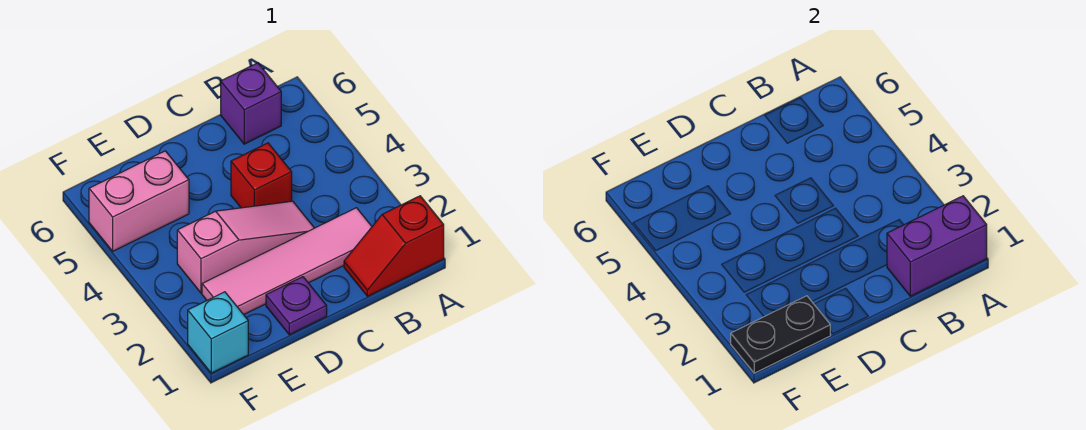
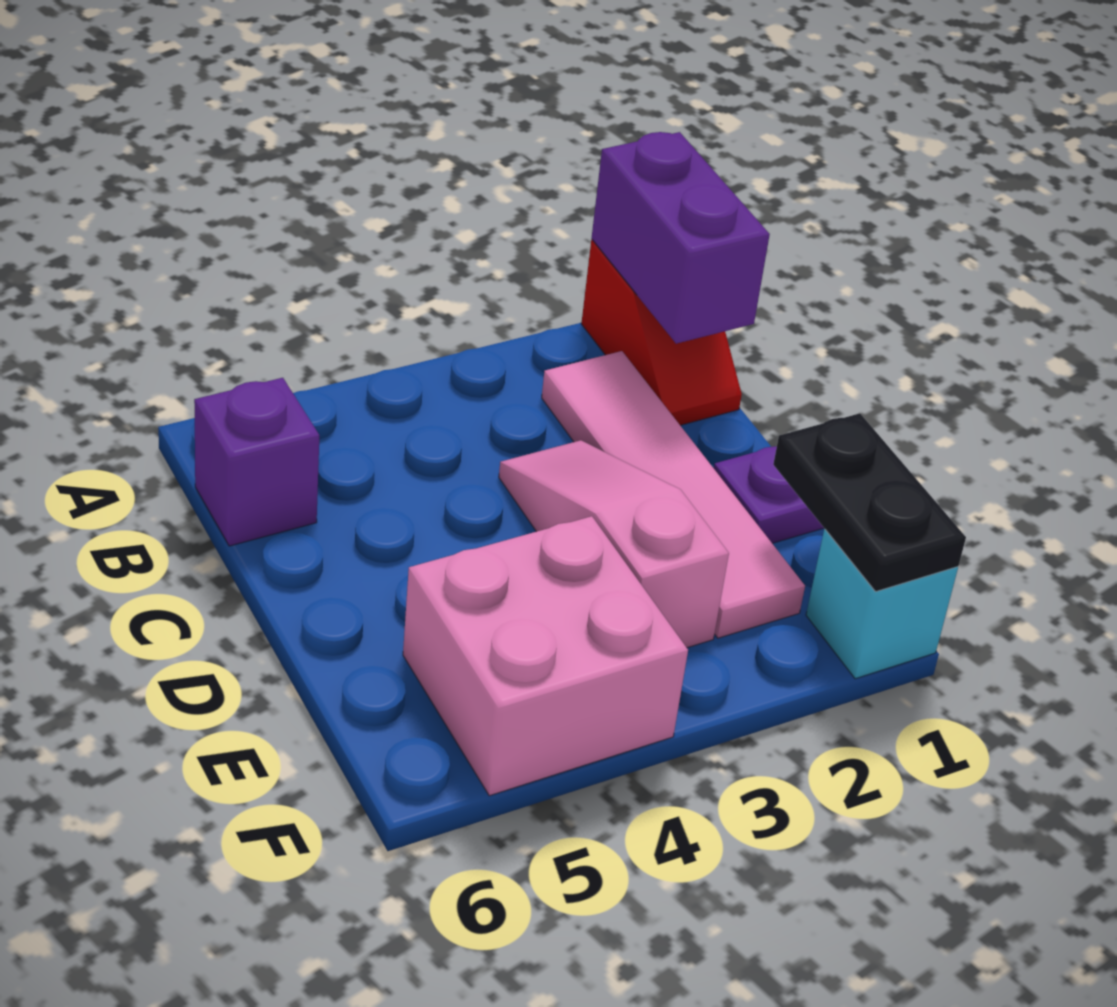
red 1x1 brick [231,143,292,208] -> none
pink 1x2 brick [89,151,189,251] -> pink 2x2 brick [403,516,688,796]

